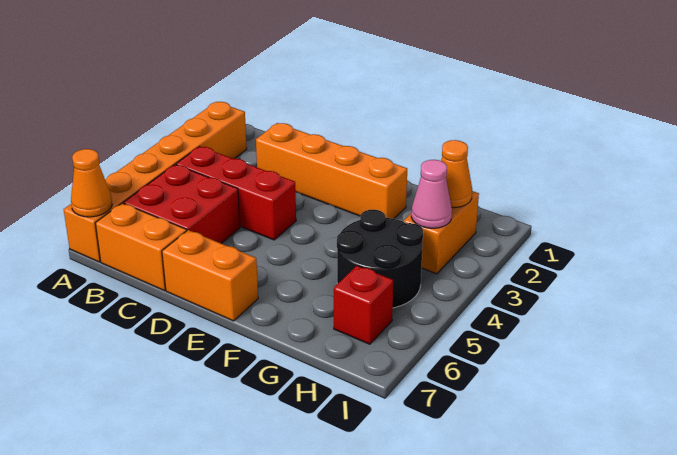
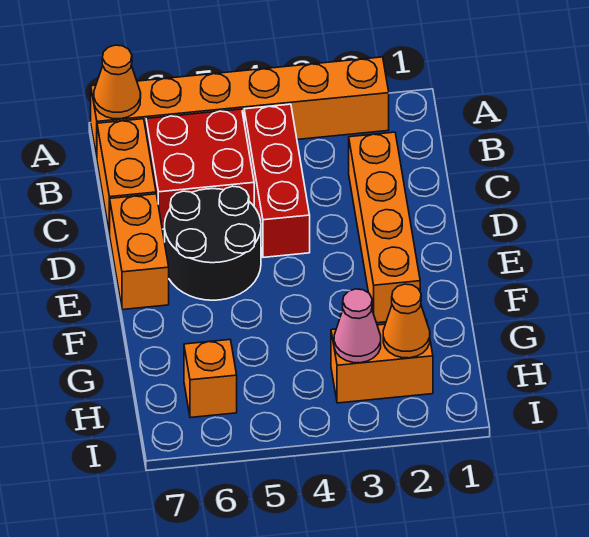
black 2x2 round brick [337,209,423,308] -> black 2x2 round brick moved to [165,186,261,300]
red 1x1 brick [334,266,393,344] -> orange 1x1 brick [184,340,237,418]

